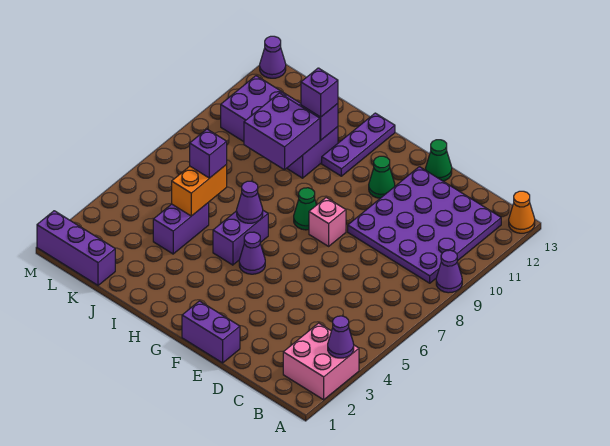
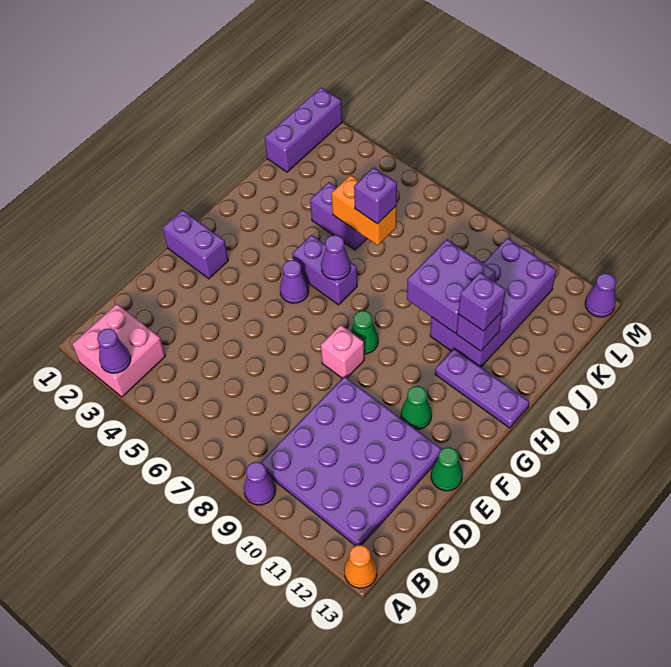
purple 1x2 brick [182,301,240,363] -> purple 1x2 brick turned to [163,210,228,279]

